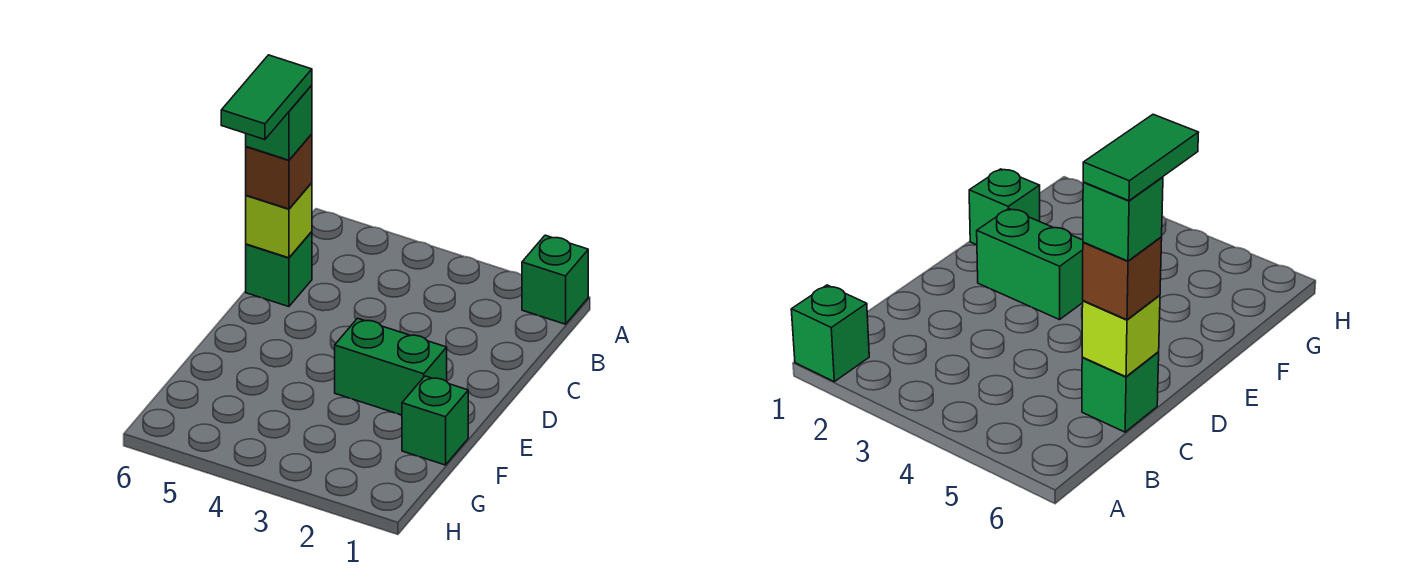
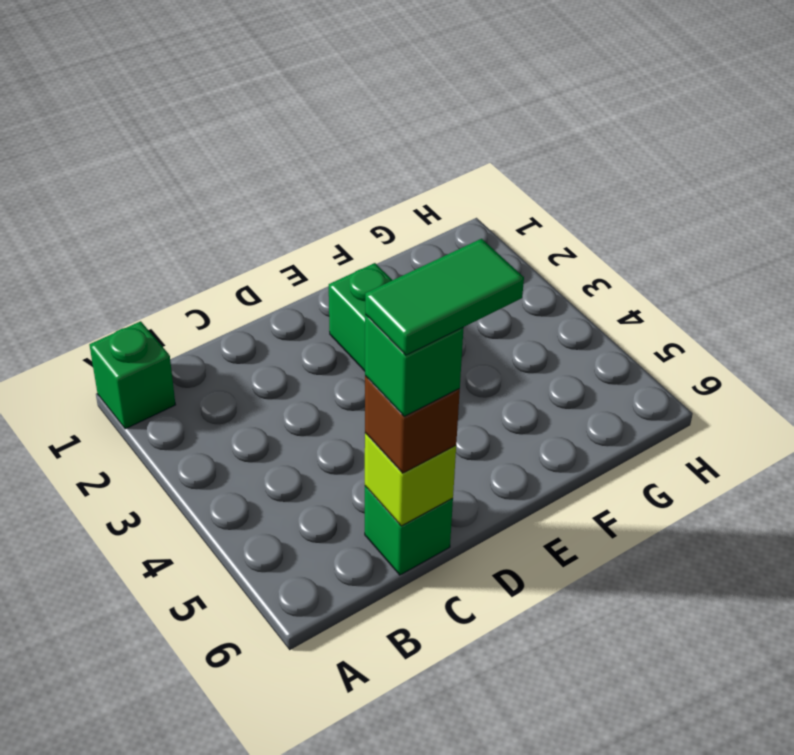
green 1x1 brick [402,376,468,465] -> none

